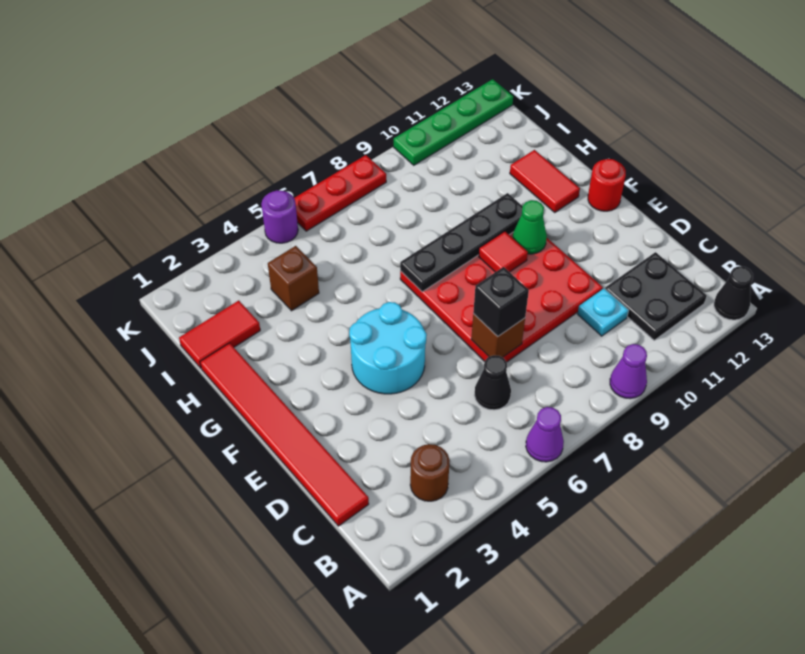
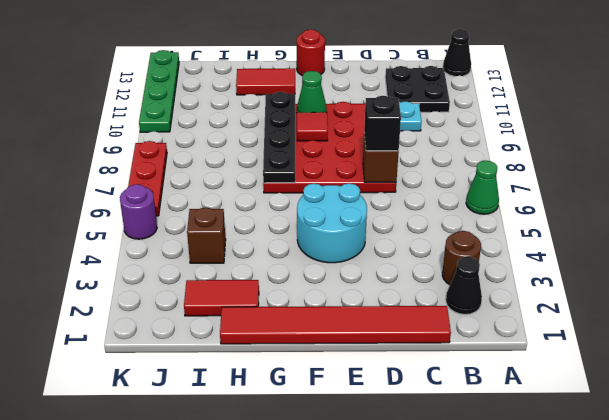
purple 1x1 cone [526,407,564,462] -> green 1x1 cone [466,161,499,214]
purple 1x1 cone [610,344,647,399] -> none
black 1x1 cone [474,355,511,410] -> black 1x1 cone moved to [446,256,482,314]
red 1x2 tile [179,300,260,368] -> red 1x2 tile turned to [184,280,259,316]

